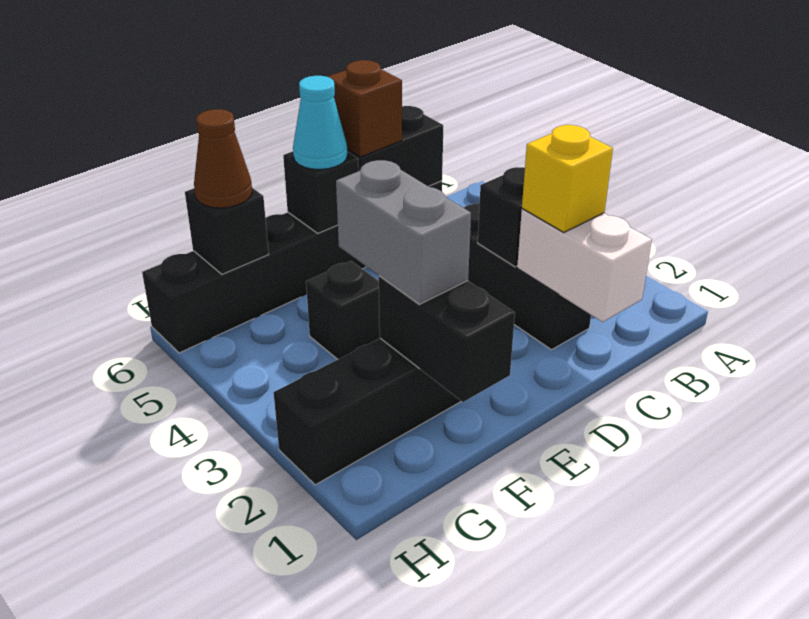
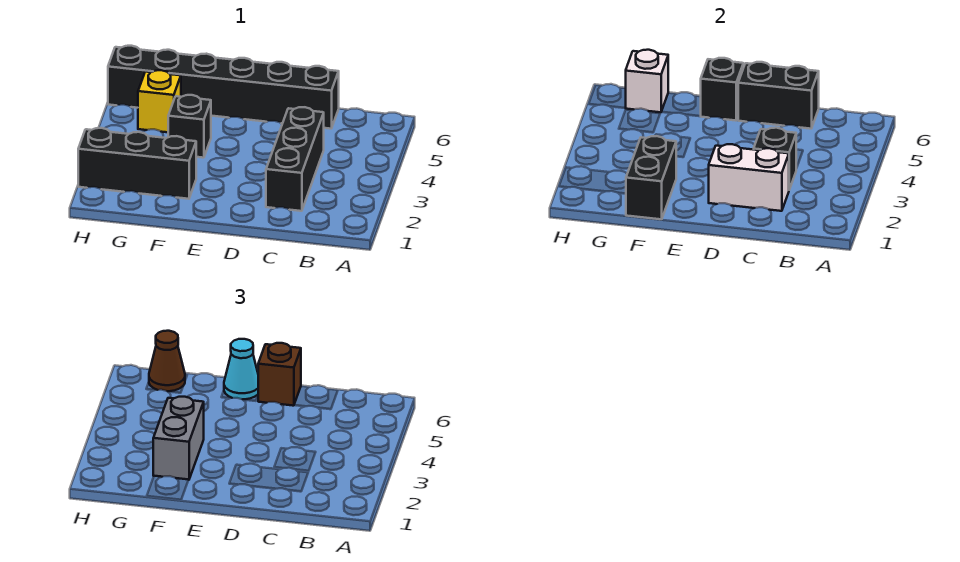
white 1x2 brick [517,209,652,322] -> white 1x2 brick turned to [709,144,789,211]
yellow 1x1 brick [522,125,613,233] -> yellow 1x1 brick moved to [138,70,181,132]
black 1x1 brick [185,188,269,274] -> white 1x1 brick [626,50,668,112]

